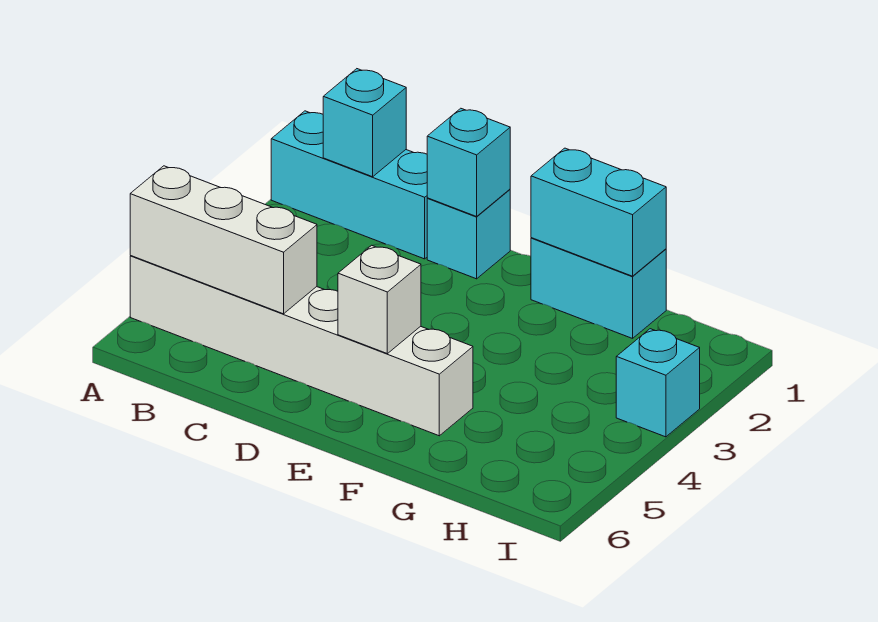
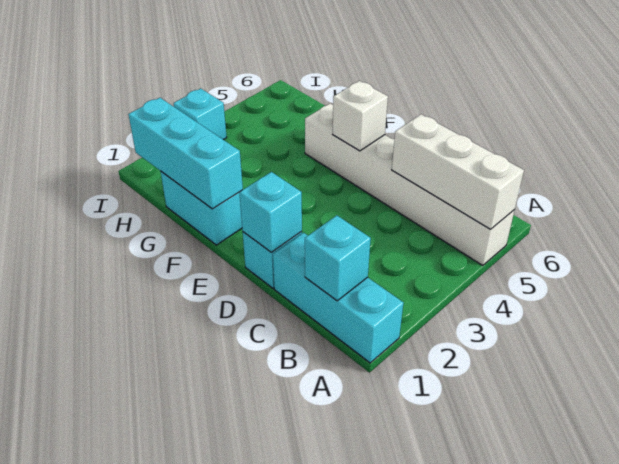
cyan 1x2 brick [531,148,666,276] -> cyan 1x3 brick [128,98,243,209]

